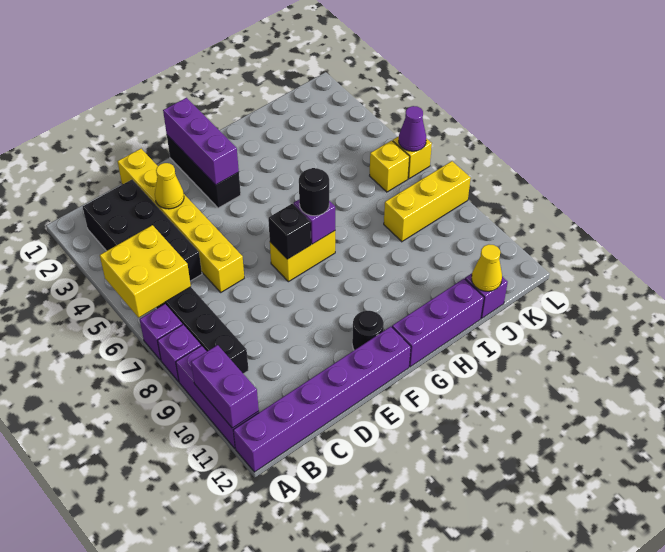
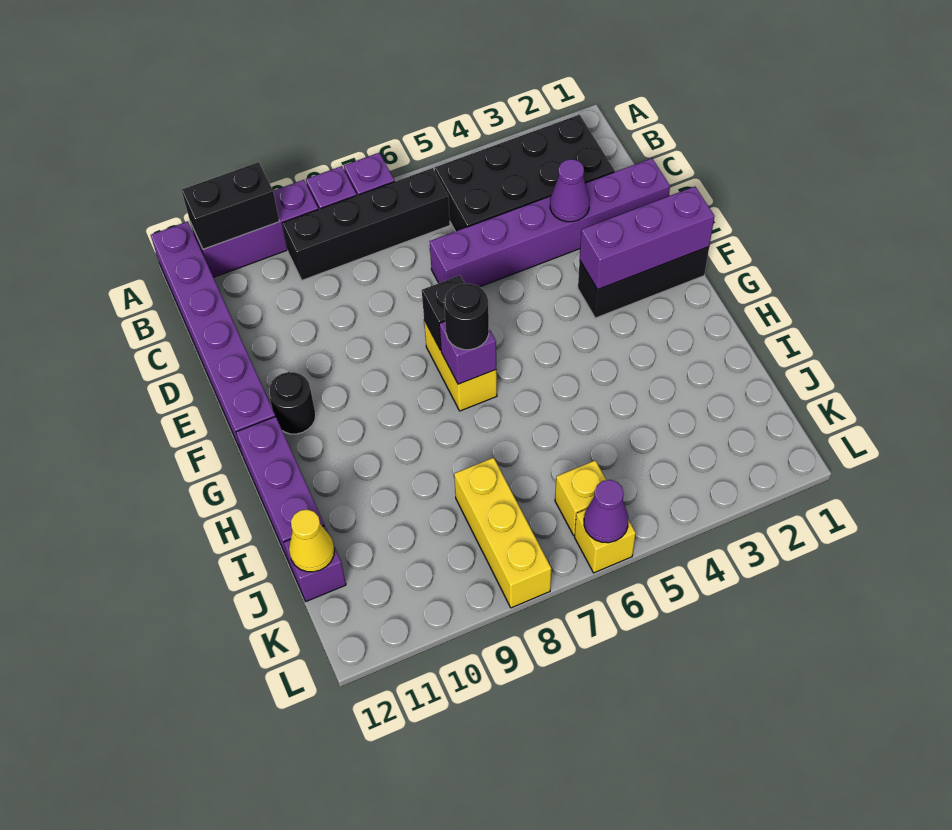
yellow 2x2 brick [100,225,191,318] -> none
purple 1x2 brick [191,345,259,428] -> black 1x2 brick [181,162,279,249]
yellow 1x6 brick [118,149,244,292] -> purple 1x6 brick [430,158,670,287]
yellow 1x1 cone [155,163,184,209] -> purple 1x1 cone [550,159,590,222]

